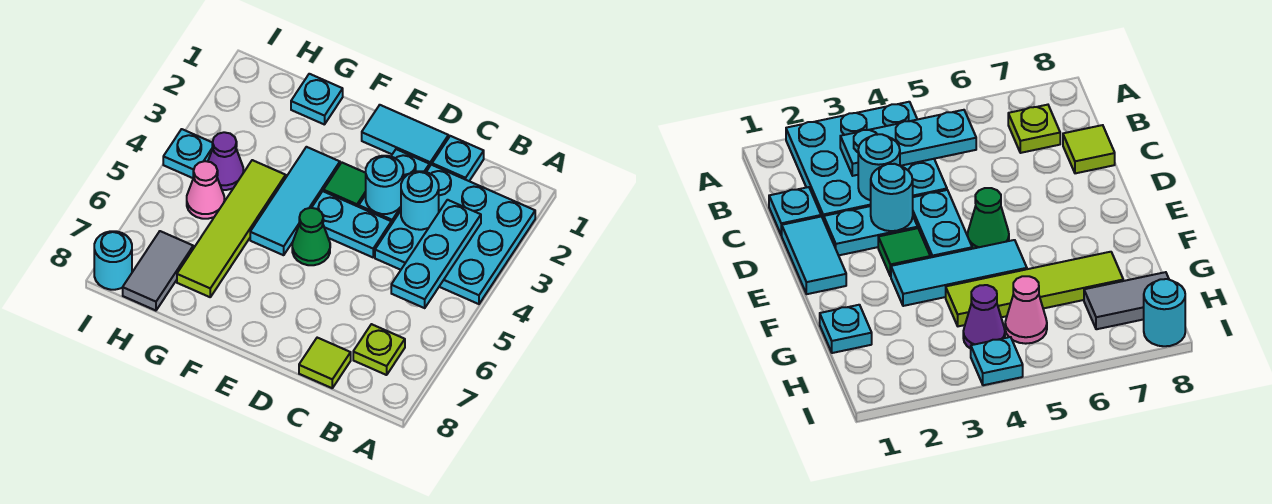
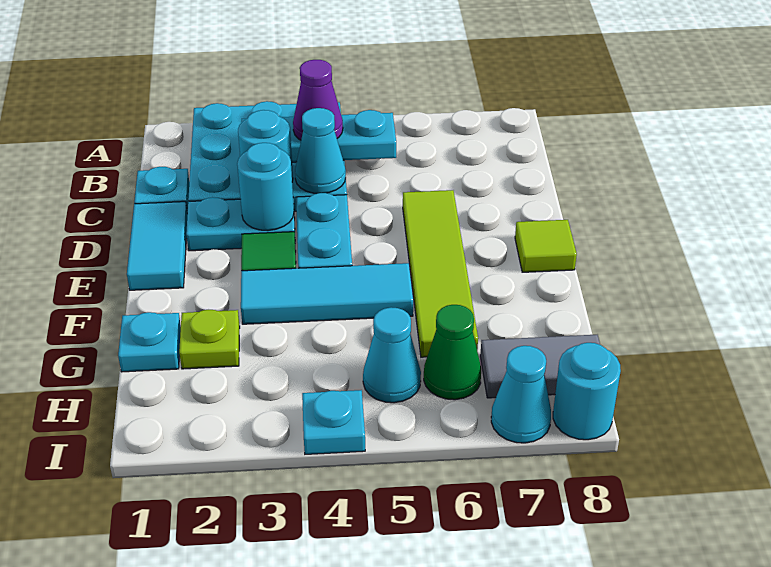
lime 1x1 plate [353,324,405,375] -> lime 1x1 plate moved to [179,310,240,369]
none -> cyan 1x1 cone [295,108,346,193]
lime 1x1 tile [299,338,351,388] -> lime 1x1 tile moved to [515,220,577,272]
green 1x1 cone [292,208,330,265] -> green 1x1 cone moved to [424,305,481,400]
lime 1x4 tile [177,160,286,297] -> lime 1x4 tile turned to [403,190,478,357]
purple 1x1 cone [208,132,243,190] -> purple 1x1 cone moved to [293,60,343,140]
pink 1x1 cone [187,161,224,219] -> cyan 1x1 cone [363,307,421,403]
none -> cyan 1x1 cone [491,346,551,443]

